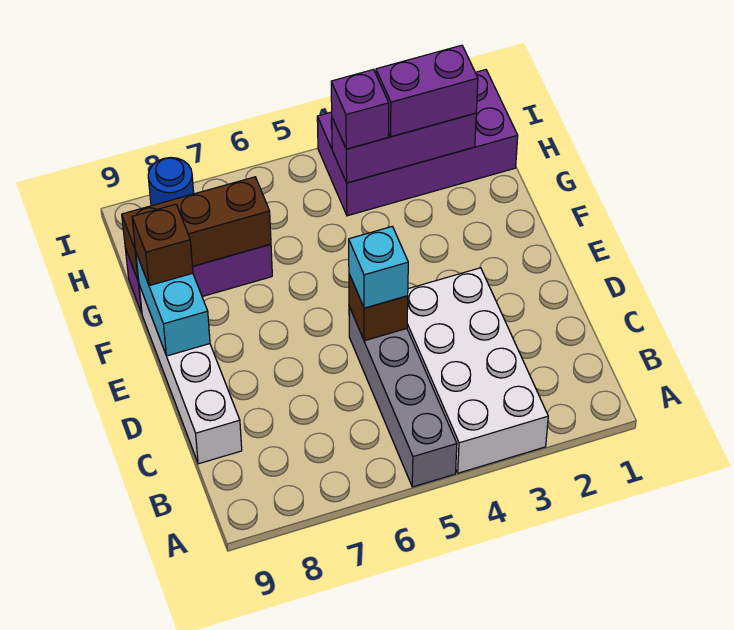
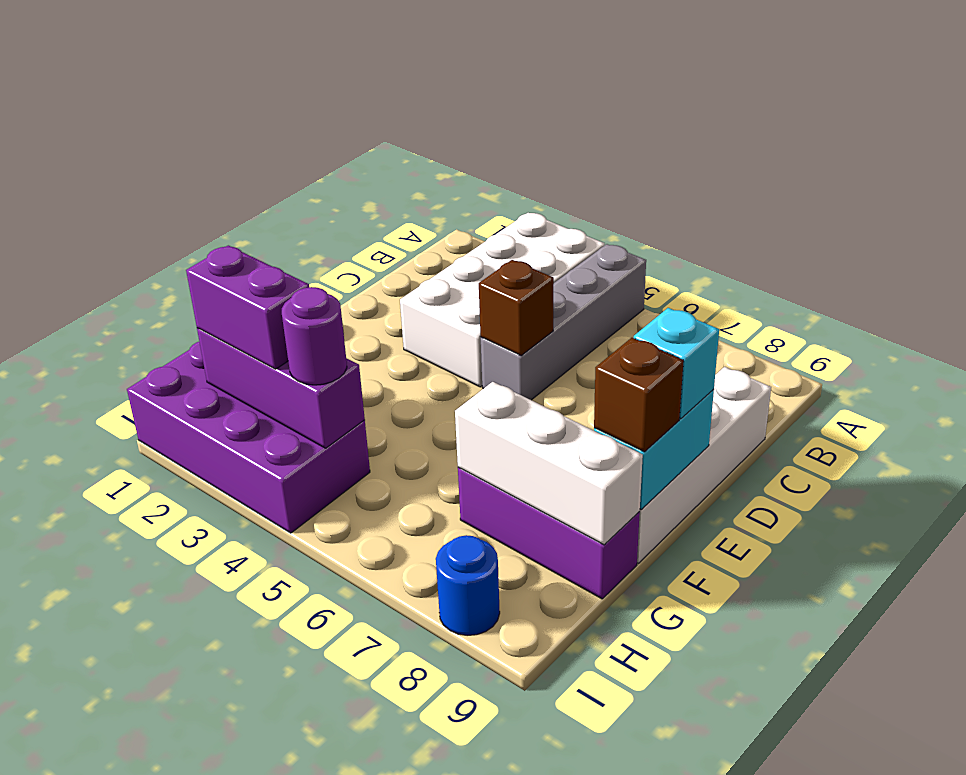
cyan 1x1 brick [349,226,408,308] -> cyan 1x1 brick moved to [634,308,719,419]
brown 1x3 brick [122,177,271,281] -> white 1x3 brick [455,382,643,545]
purple 1x1 brick [331,70,389,149] -> purple 1x1 round brick [282,287,347,385]

